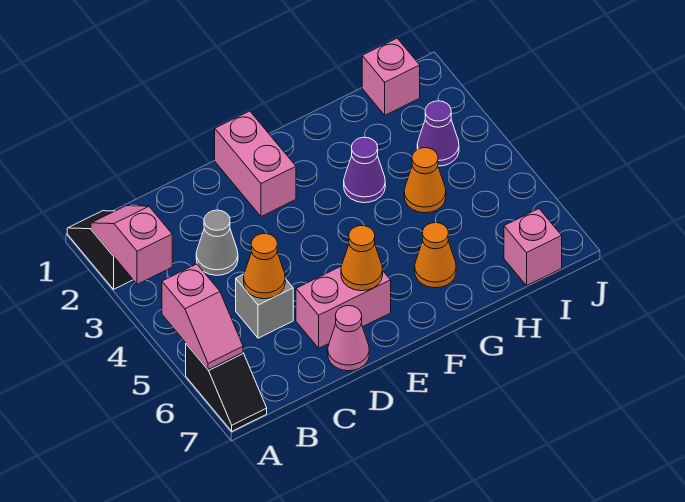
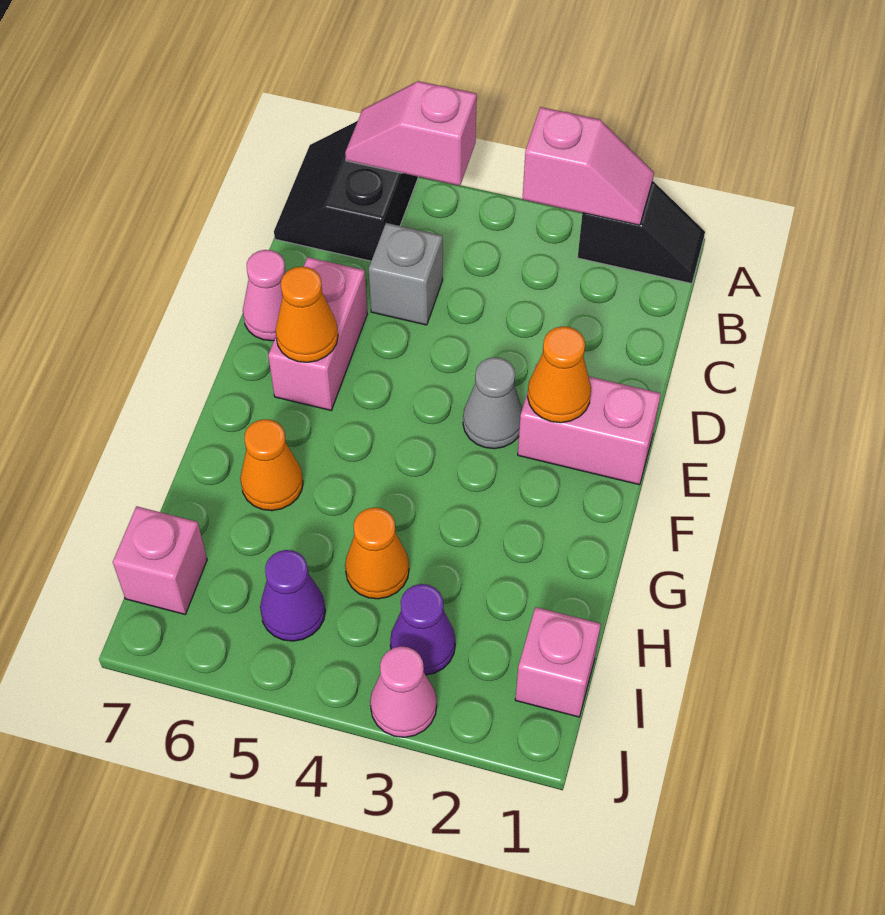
black 1x2 slope [186,344,267,431] -> black 2x2 slope [274,121,418,261]
grey 1x1 cone [196,210,238,275] -> grey 1x1 cone moved to [463,357,522,449]
orange 1x1 cone [244,234,285,299] -> orange 1x1 cone moved to [528,326,591,423]
purple 1x1 cone [344,137,385,203] -> purple 1x1 cone moved to [260,550,325,641]
none -> pink 1x1 cone [370,646,437,737]

